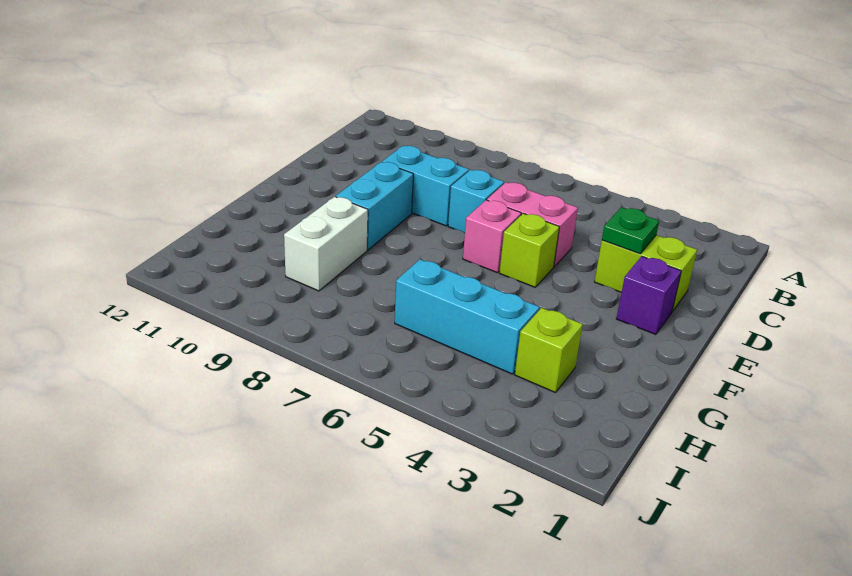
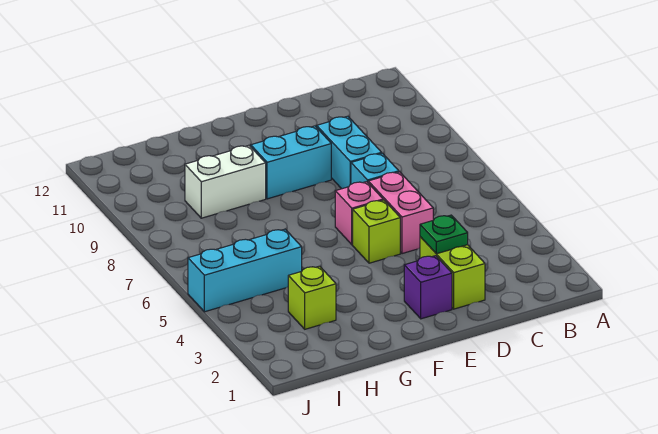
cyan 1x3 brick [395,259,539,374] -> cyan 1x3 brick turned to [188,229,302,312]

